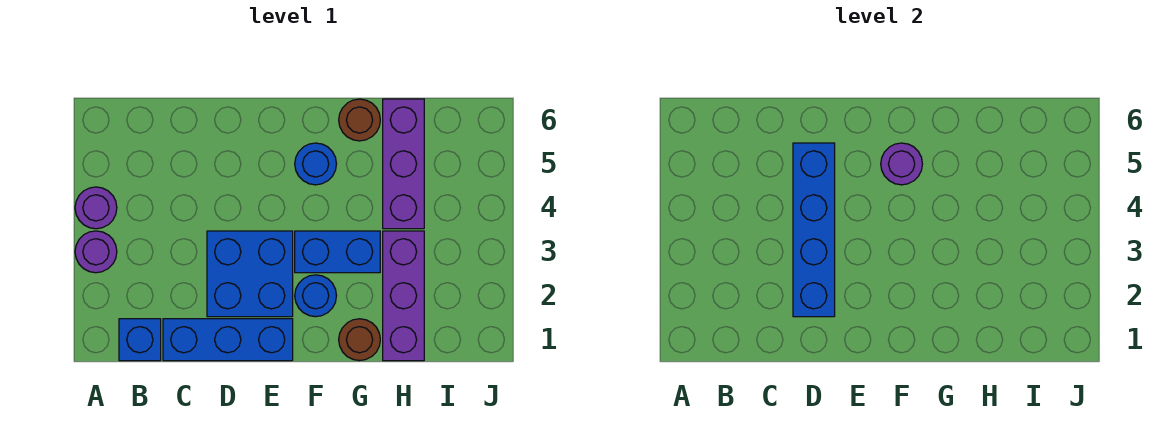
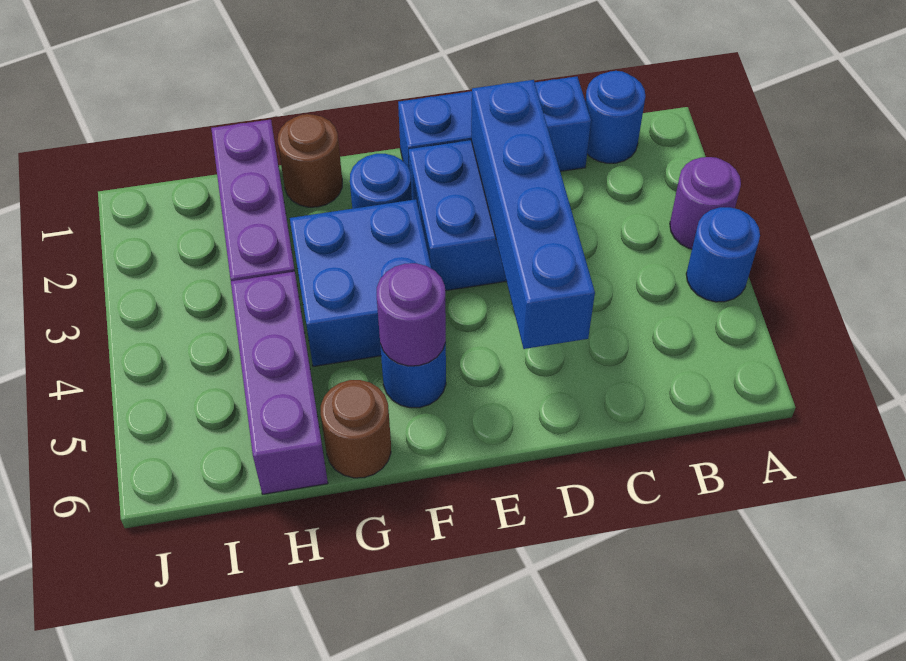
purple 1x1 round brick [75,187,117,229] -> blue 1x1 round brick [686,207,760,302]
blue 1x1 brick [119,319,161,361] -> blue 1x1 round brick [585,71,645,163]
blue 1x2 brick [295,231,380,273] -> blue 2x2 brick [290,199,431,367]

